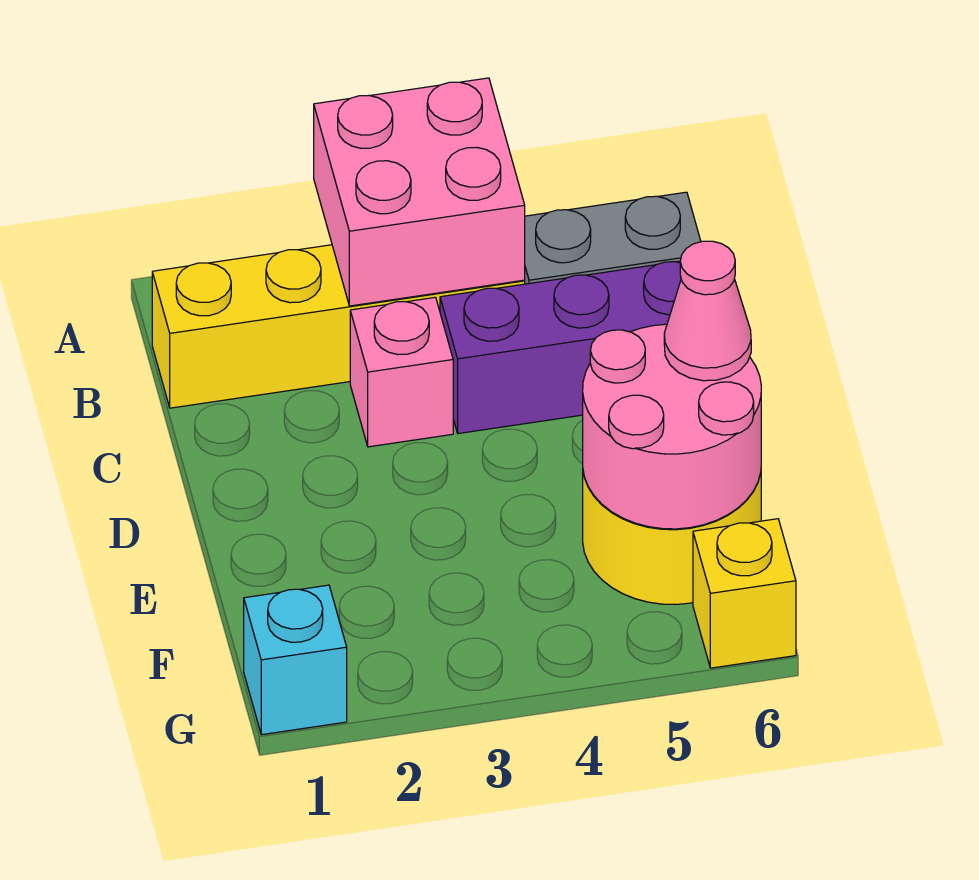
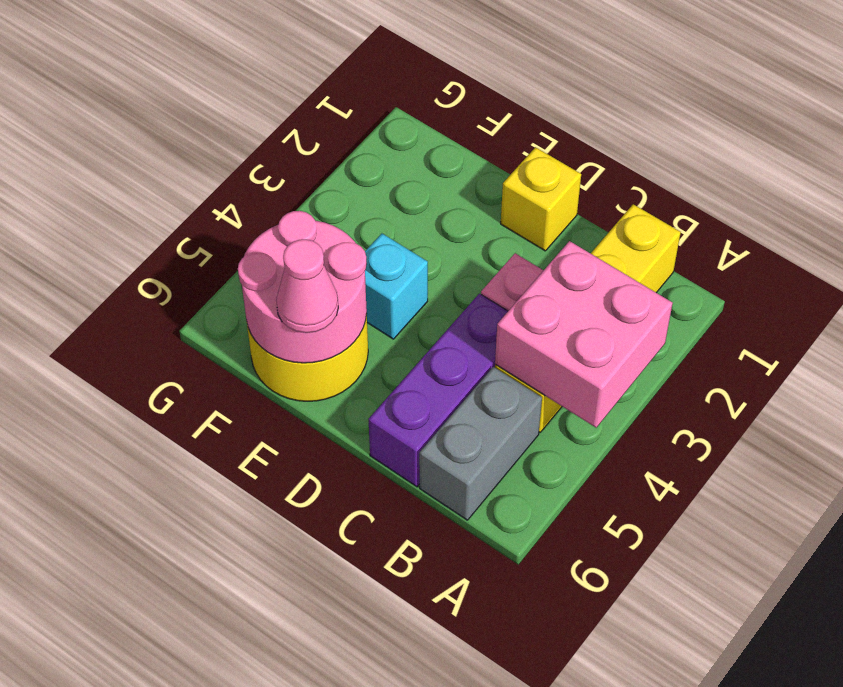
cyan 1x1 brick [244,585,347,735] -> cyan 1x1 brick moved to [365,234,428,339]
yellow 1x1 brick [693,519,796,668] -> yellow 1x1 brick moved to [501,147,581,251]

